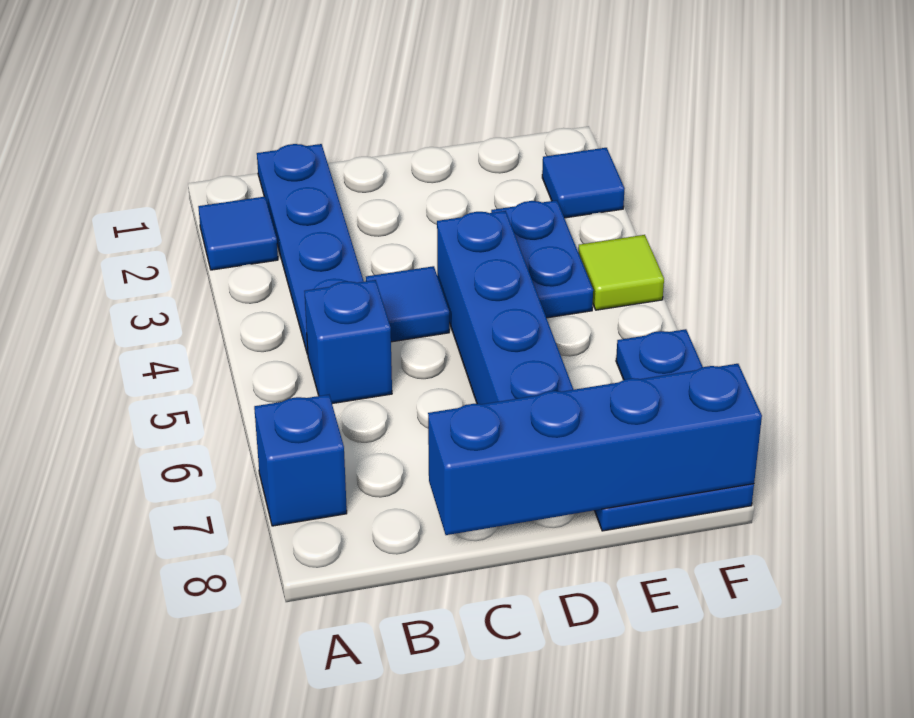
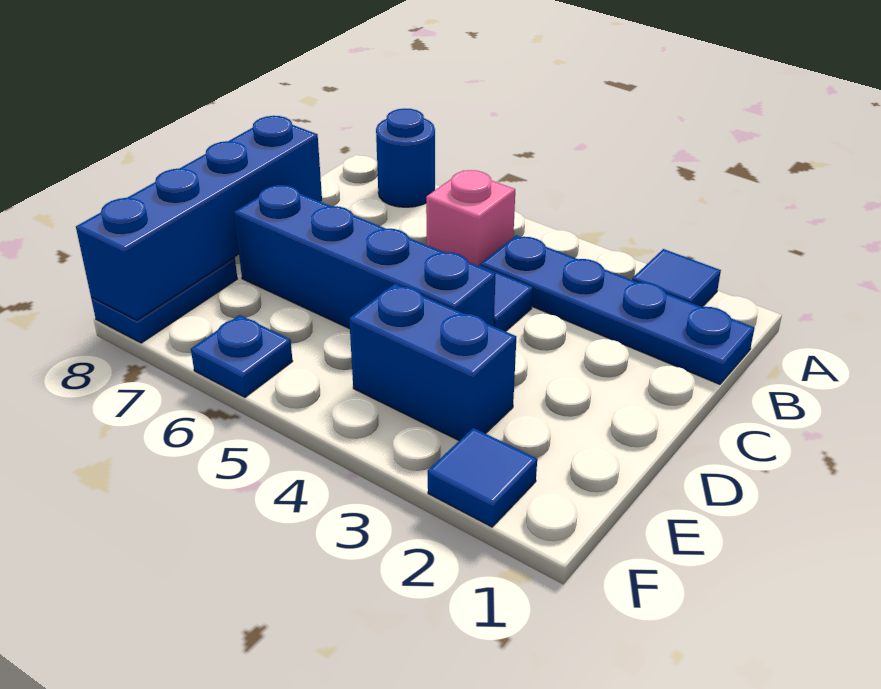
blue 1x1 brick [254,395,347,526] -> blue 1x1 round brick [376,109,435,207]
blue 1x1 brick [304,280,392,404] -> pink 1x1 brick [426,170,515,266]
blue 1x2 plate [491,200,593,318] -> blue 1x2 brick [349,284,516,441]
lime 1x1 tile [578,235,664,310] -> none

